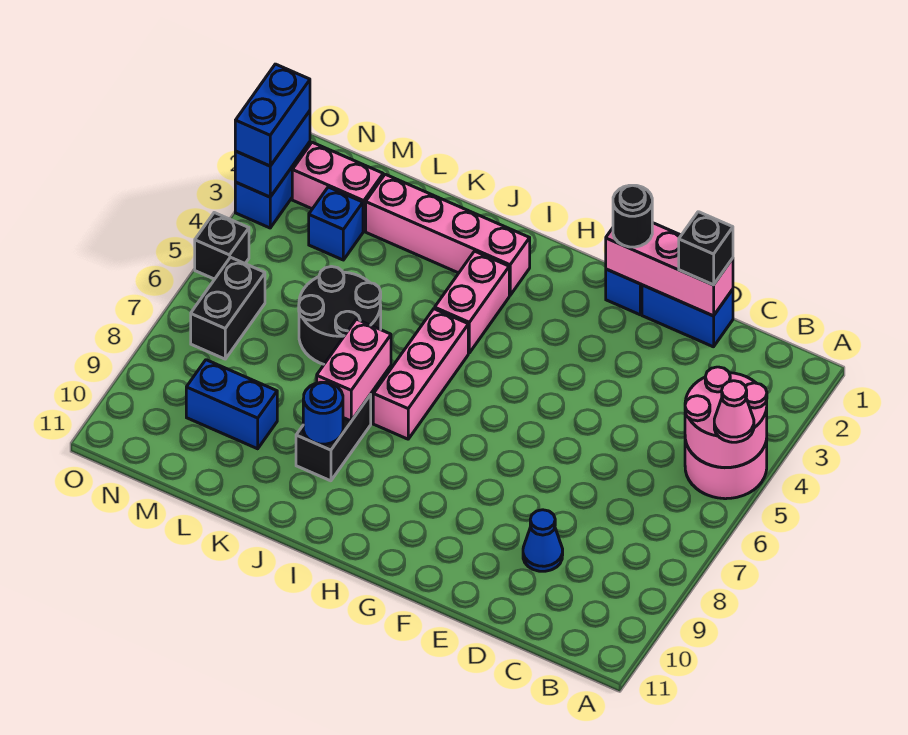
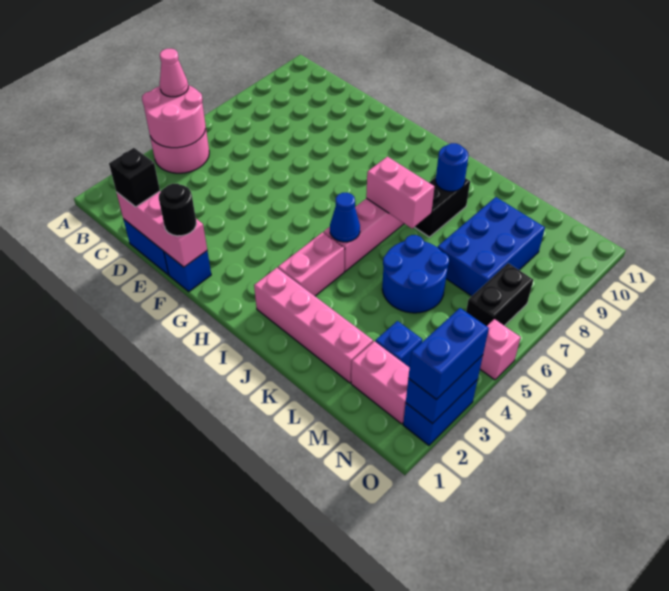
blue 1x1 cone [523,510,563,571] -> blue 1x1 cone moved to [330,193,360,242]
pink 1x2 brick [317,319,391,421] -> pink 1x2 brick turned to [366,157,434,229]
black 2x2 round brick [299,267,381,364] -> blue 2x2 round brick [382,235,449,313]
blue 1x2 brick [186,360,277,449] -> blue 2x3 brick [438,197,545,296]
black 1x1 brick [195,213,249,279] -> pink 1x1 brick [480,319,521,380]

